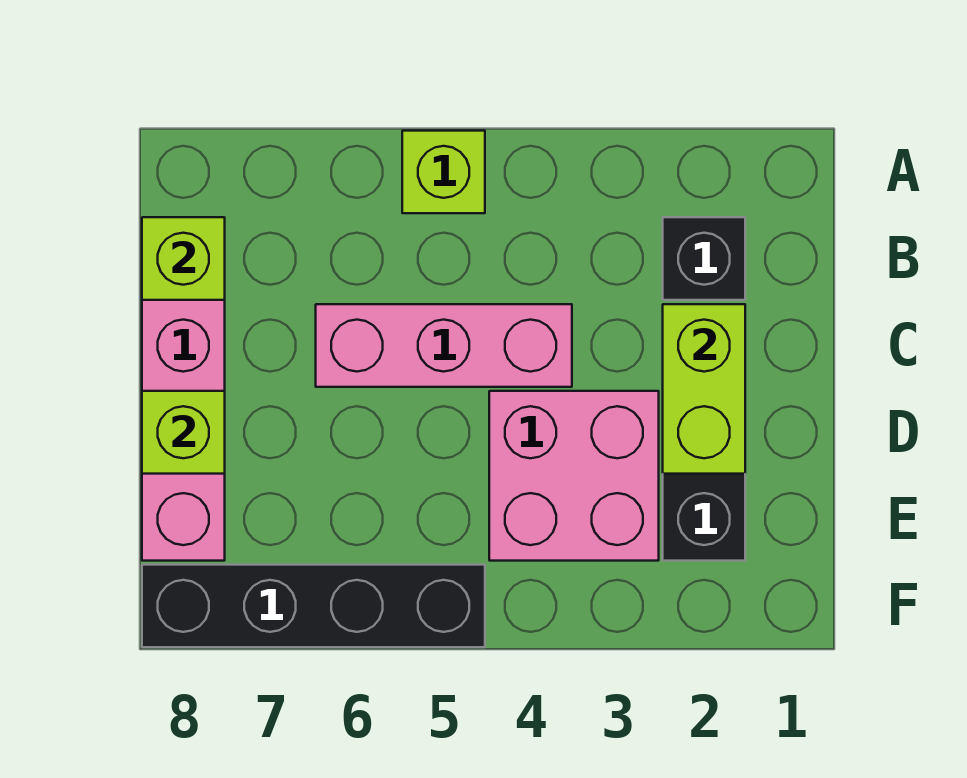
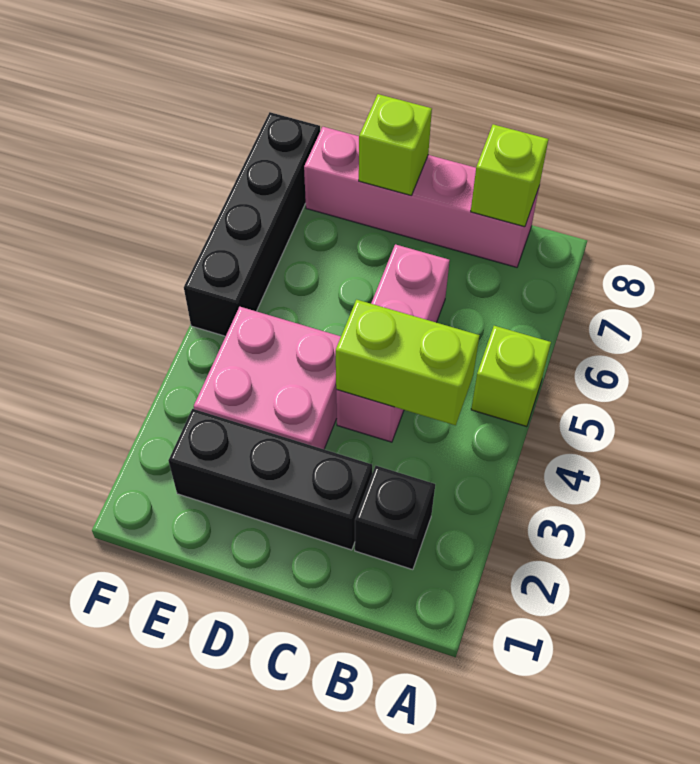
lime 1x2 brick [663,304,745,474] -> lime 1x2 brick moved to [336,300,480,425]

